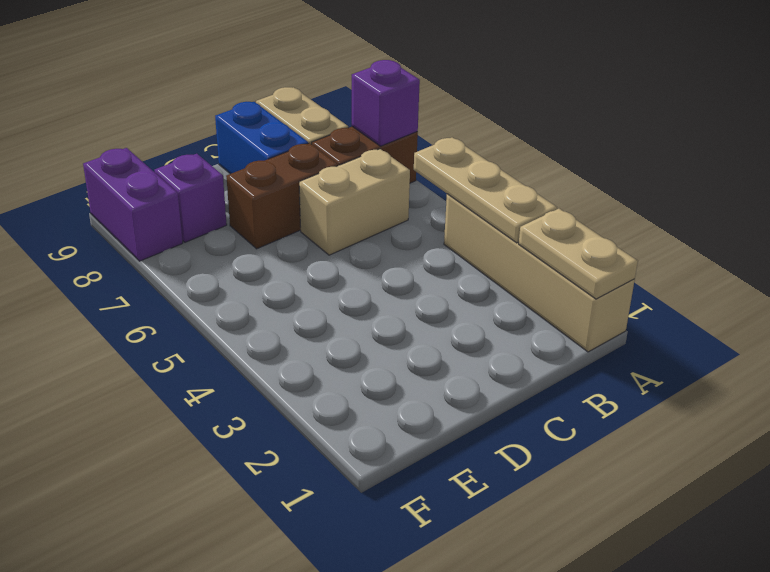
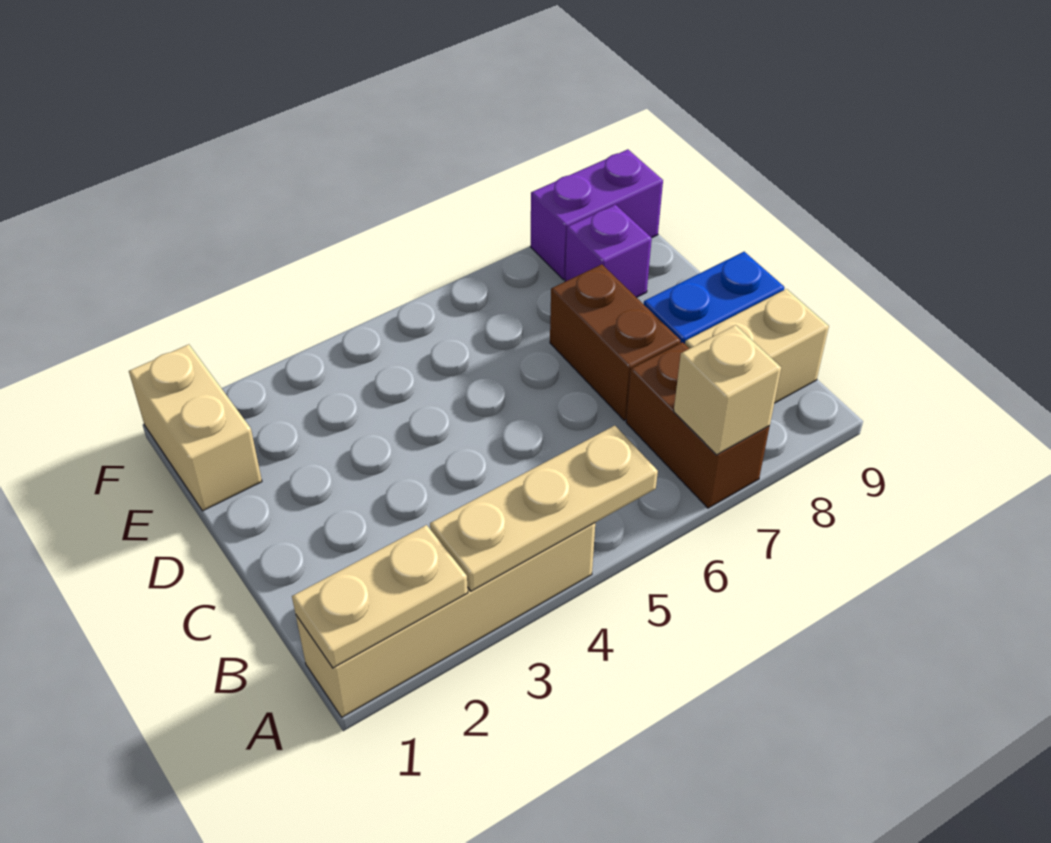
purple 1x1 brick [352,60,420,146] -> tan 1x1 brick [674,325,781,455]
tan 1x2 brick [299,149,410,255] -> tan 1x2 brick moved to [129,344,262,511]

